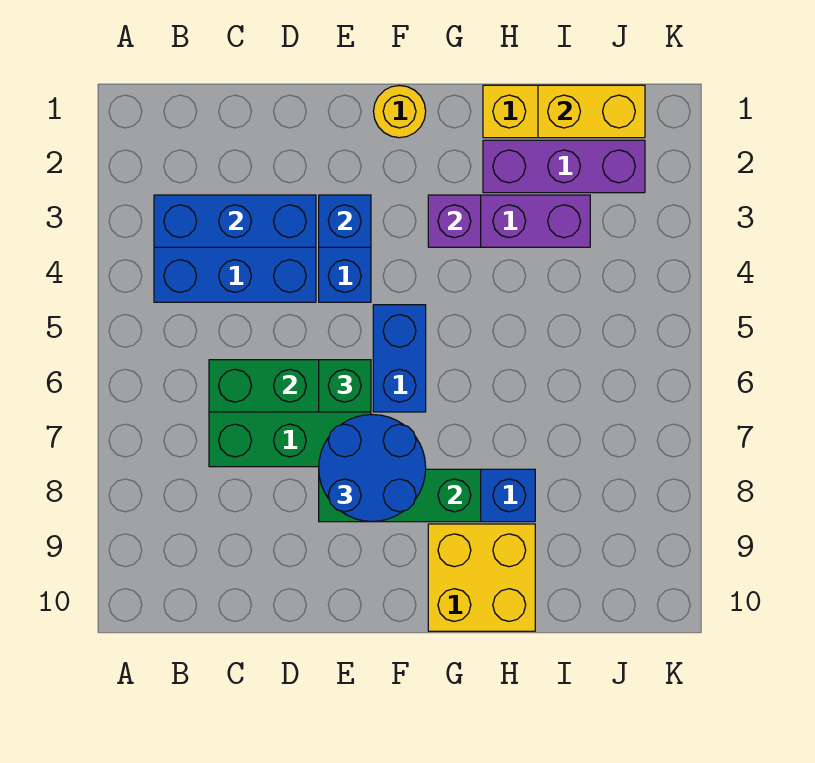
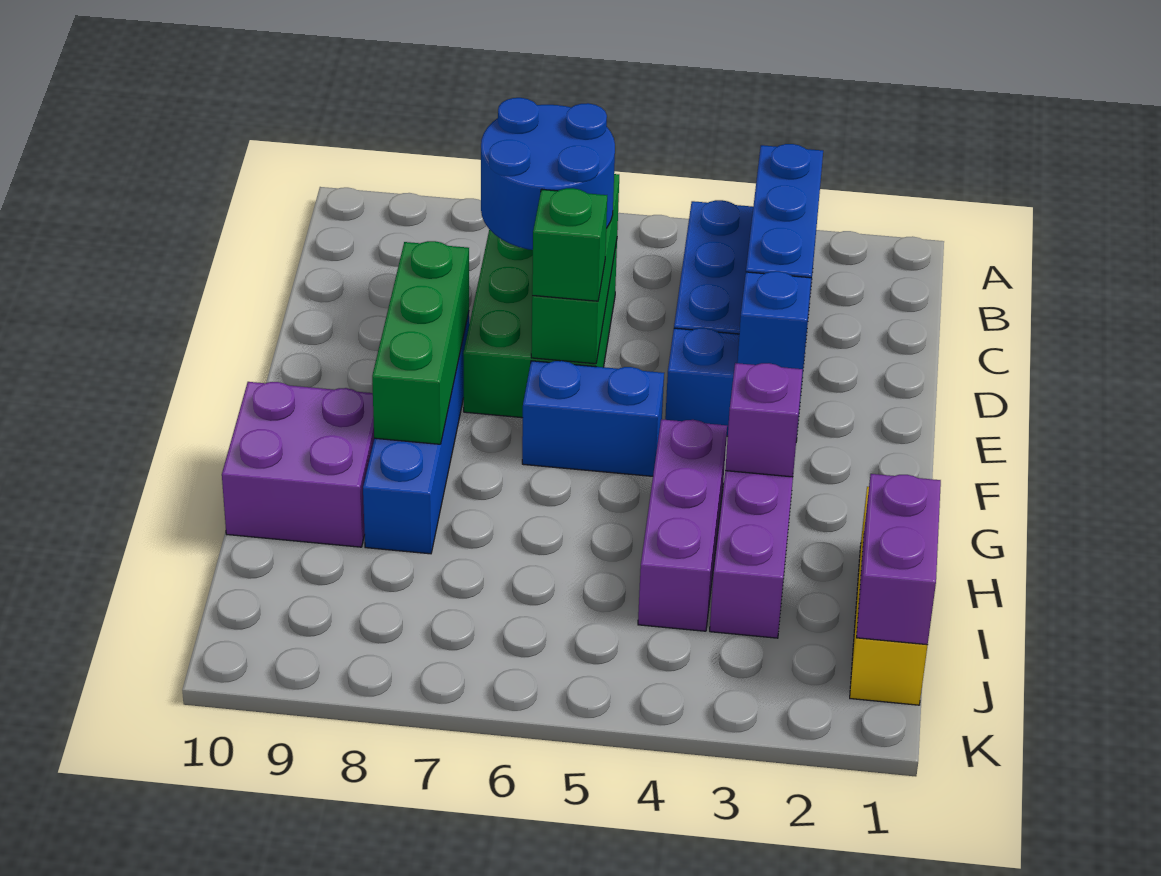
blue 2x2 round brick [319,415,426,522] -> blue 2x2 round brick moved to [481,98,615,250]
yellow 1x1 round brick [374,86,426,138] -> none
yellow 2x2 brick [428,524,535,631] -> purple 2x2 brick [222,382,374,547]
purple 1x3 brick [483,140,645,193] -> purple 1x3 brick moved to [638,419,727,631]
yellow 1x2 brick [538,85,645,138] -> purple 1x2 brick [856,474,941,645]

